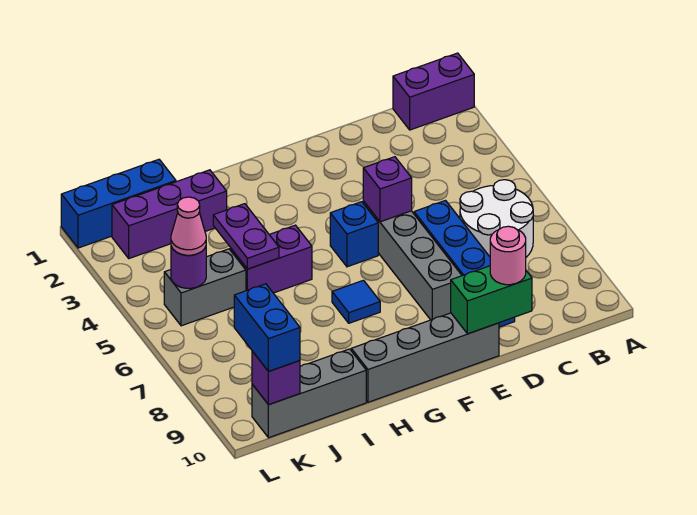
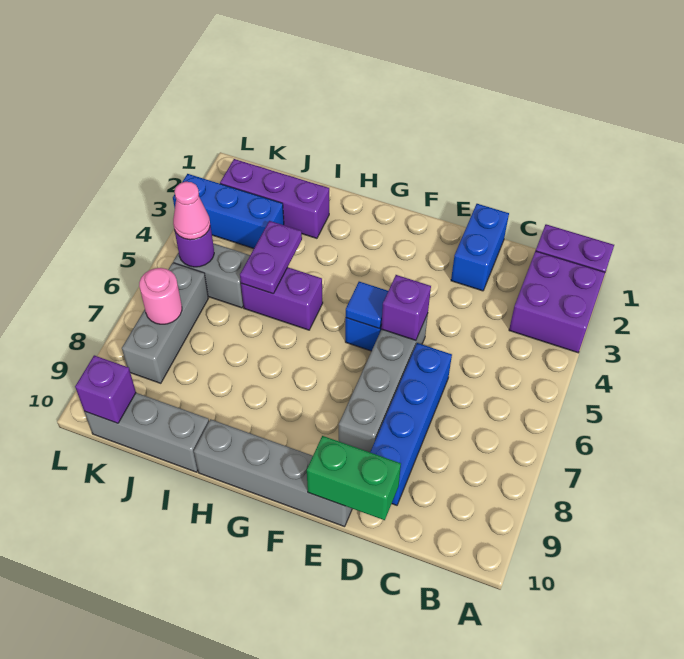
none -> purple 2x2 brick [509,251,605,353]
white 2x2 round brick [460,180,533,257] -> none
pink 1x1 round brick [490,226,526,285] -> pink 1x1 round brick moved to [139,268,182,324]
blue 1x1 tile [332,280,380,323] -> blue 1x1 tile moved to [346,282,388,329]
blue 1x3 brick [61,159,176,248] -> blue 1x3 brick moved to [173,174,284,248]
none -> grey 1x3 brick [122,263,208,383]
blue 1x2 brick [234,284,300,372] -> blue 1x2 brick moved to [451,204,509,291]

